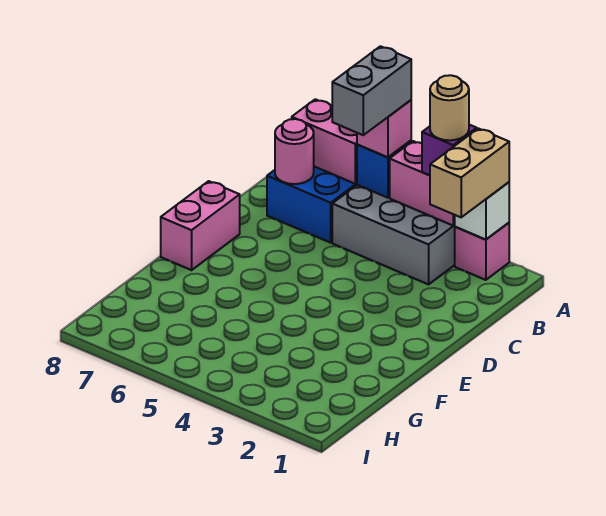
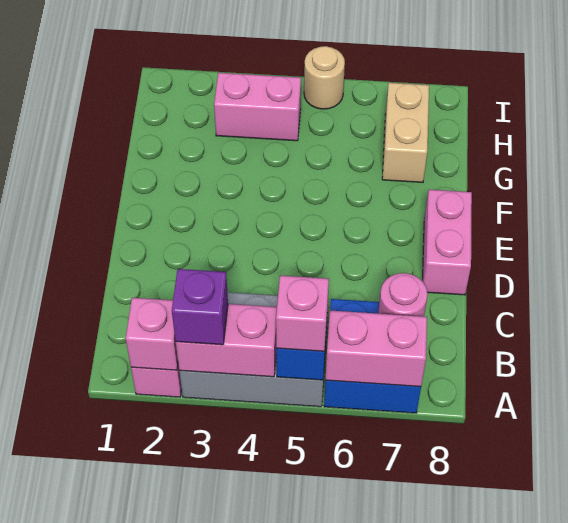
white 1x1 brick [455,182,509,240] -> pink 1x1 brick [126,298,178,370]
tan 1x2 brick [430,128,509,217] -> tan 1x2 brick moved to [382,83,429,182]
tan 1x1 round brick [430,75,469,140] -> tan 1x1 round brick moved to [304,46,345,109]
grey 1x2 brick [332,46,411,135] -> none
none -> pink 1x2 brick [214,73,301,141]

